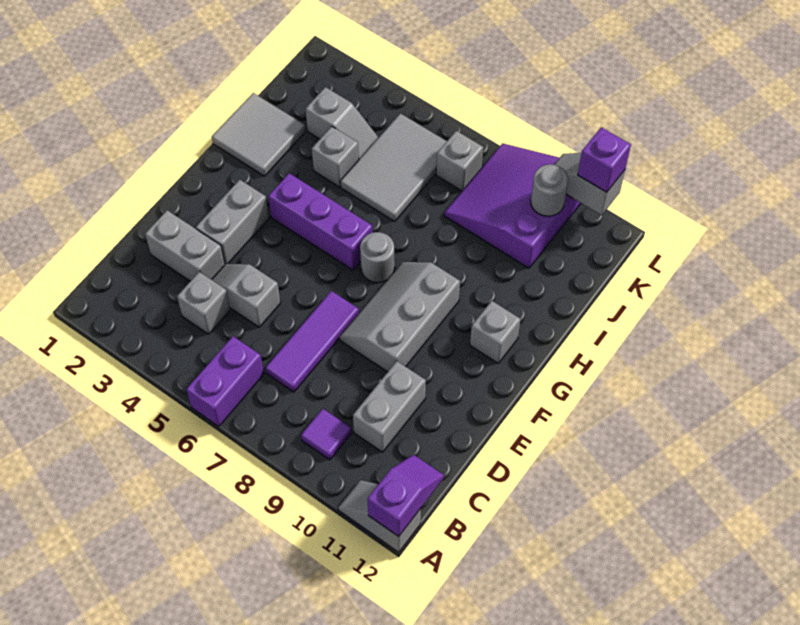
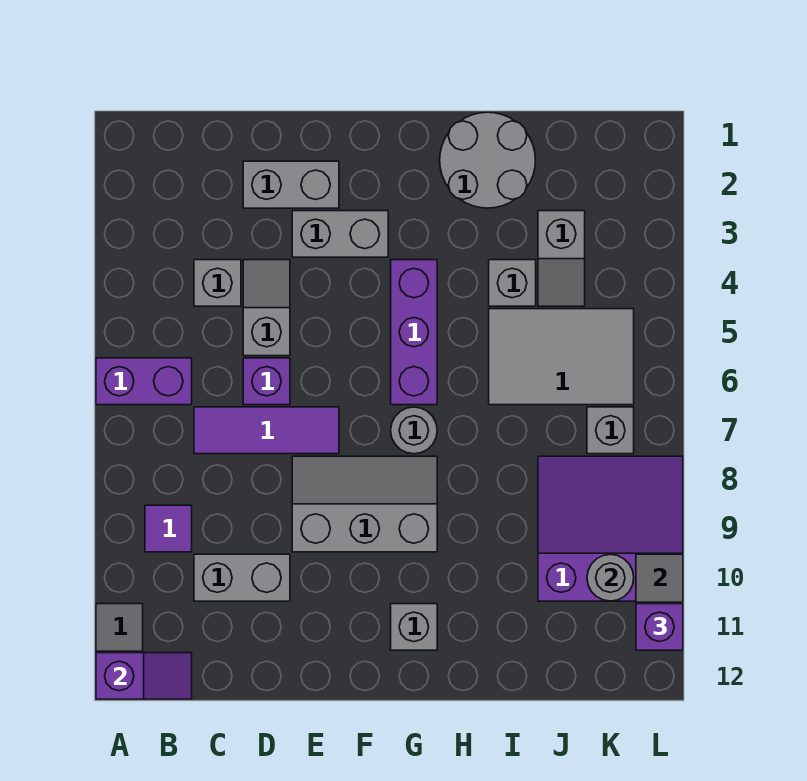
grey 1x2 brick [145,210,225,281] -> grey 1x2 brick turned to [243,161,339,208]
none -> purple 1x1 brick [243,358,290,405]
grey 2x2 tile [212,93,305,176] -> grey 2x2 round brick [440,112,536,208]

